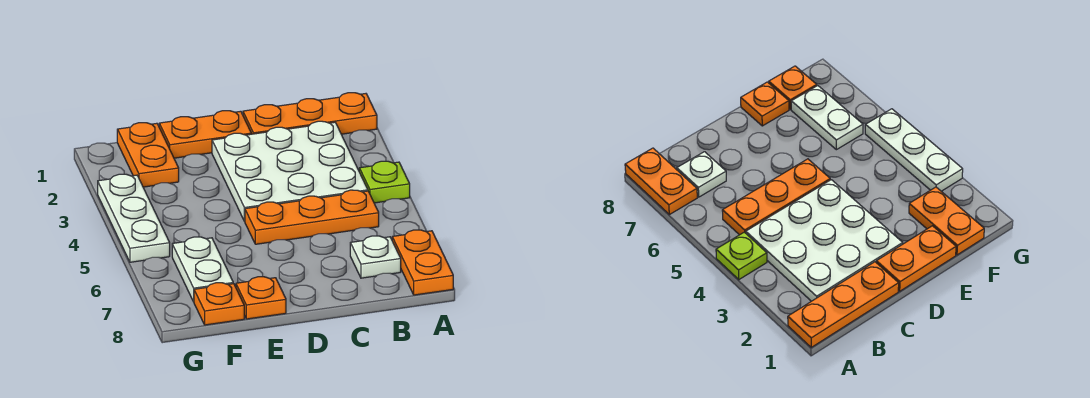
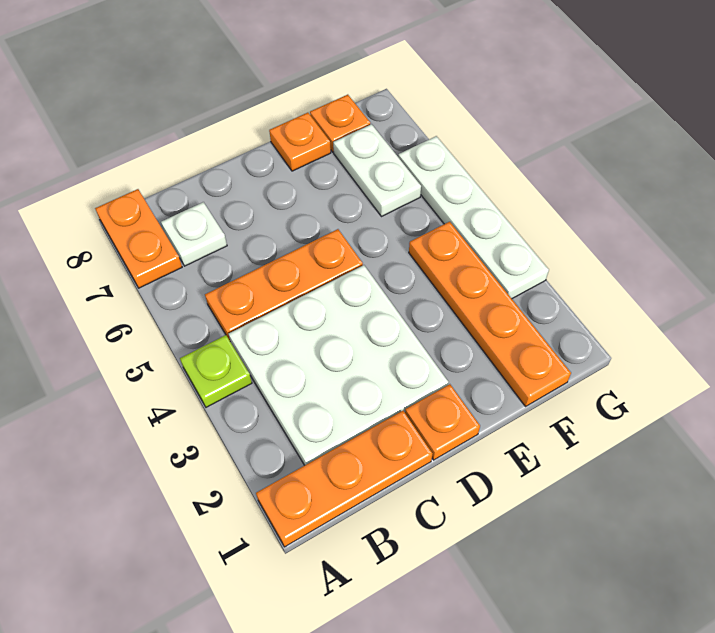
orange 1x2 plate [159,111,251,158] -> orange 1x1 plate [405,384,480,460]
orange 1x2 plate [117,123,179,187] -> orange 1x4 plate [409,222,571,406]
white 1x3 plate [98,174,170,262] -> white 1x4 plate [398,136,549,299]

